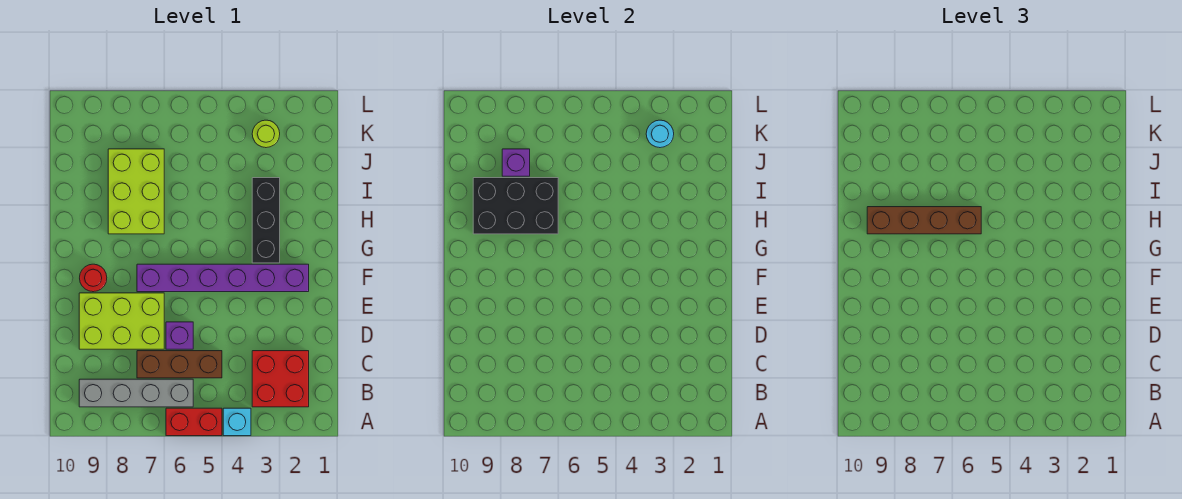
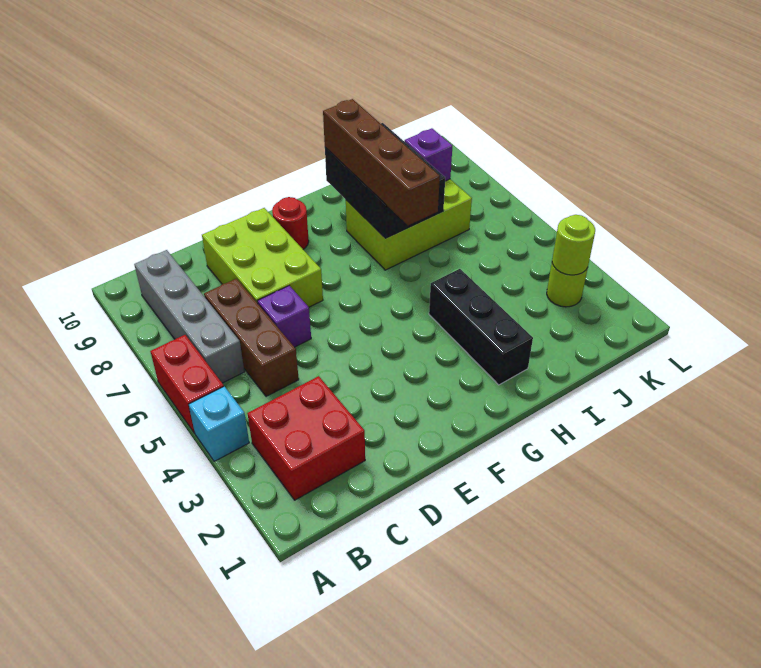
purple 1x6 brick [137,264,309,292] -> none
black 1x3 brick [252,178,280,263] -> black 1x3 brick turned to [429,269,533,385]
cyan 1x1 round brick [646,120,674,148] -> lime 1x1 round brick [552,215,595,275]

